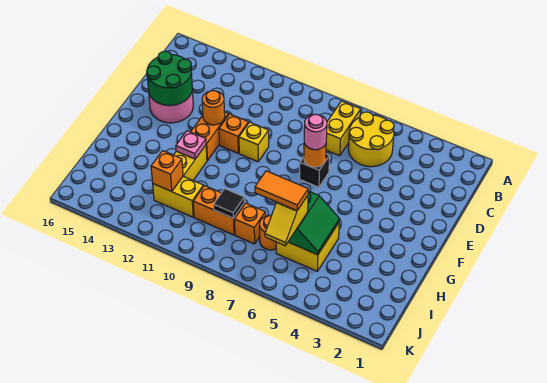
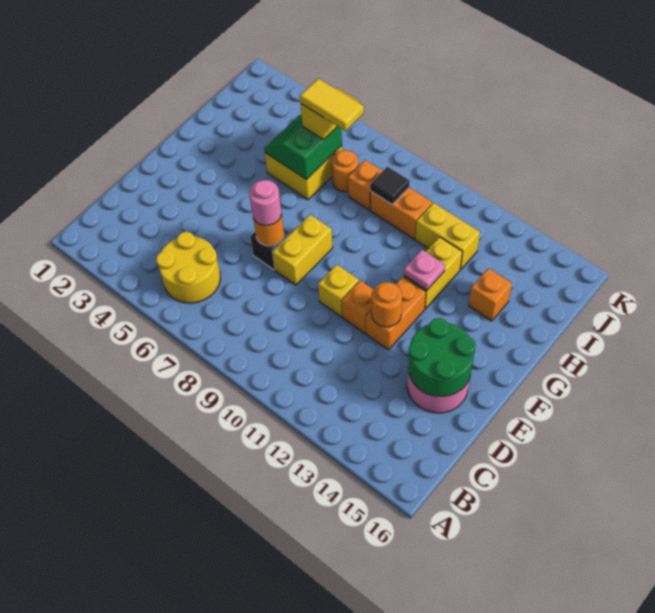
yellow 1x2 brick [326,101,361,156] -> yellow 1x2 brick moved to [273,215,333,285]
orange 1x2 tile [255,171,308,210] -> yellow 1x2 tile [300,78,364,131]
orange 1x1 brick [151,151,183,191] -> orange 1x1 brick moved to [469,268,512,321]

